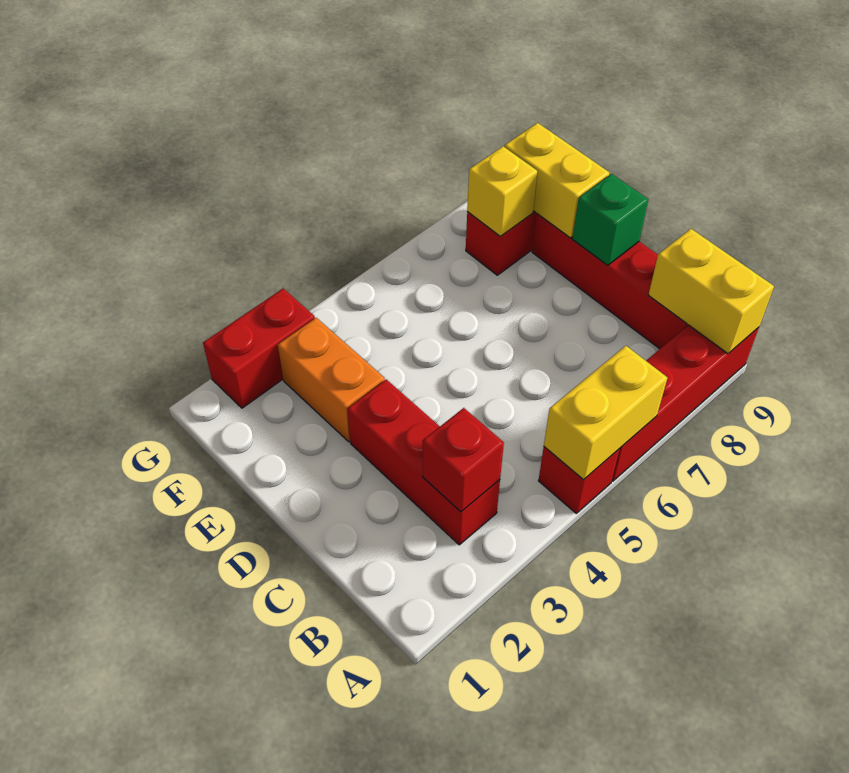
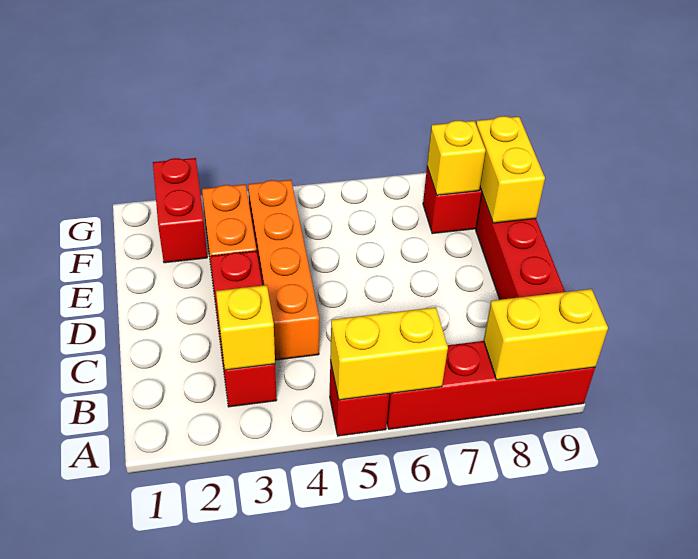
yellow 1x2 brick [649,229,774,354] -> yellow 1x2 brick turned to [484,289,608,380]
red 1x1 brick [423,408,504,512] -> yellow 1x1 brick [216,285,275,370]
none -> orange 1x4 brick [248,180,319,360]
green 1x1 brick [572,174,648,265] -> none
red 1x2 brick [203,289,315,408] -> red 1x2 brick turned to [153,158,207,263]

